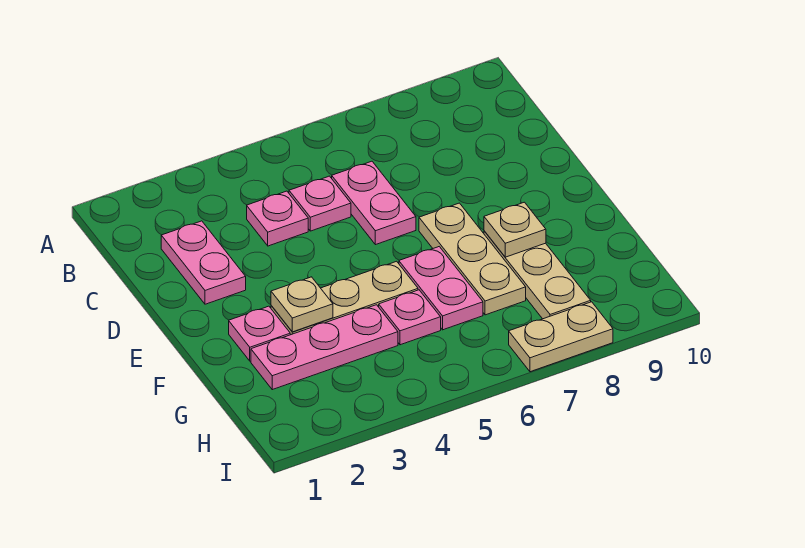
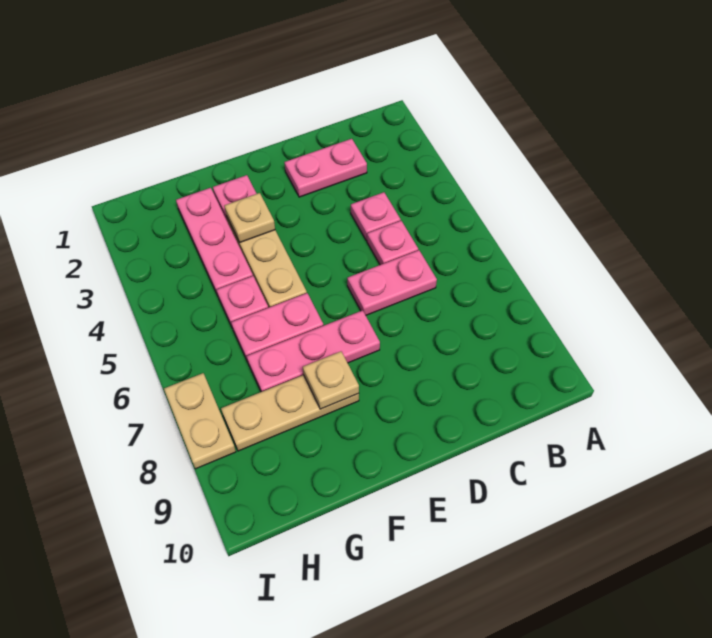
tan 1x3 plate [419,203,526,315] -> pink 1x3 plate [247,310,380,392]

